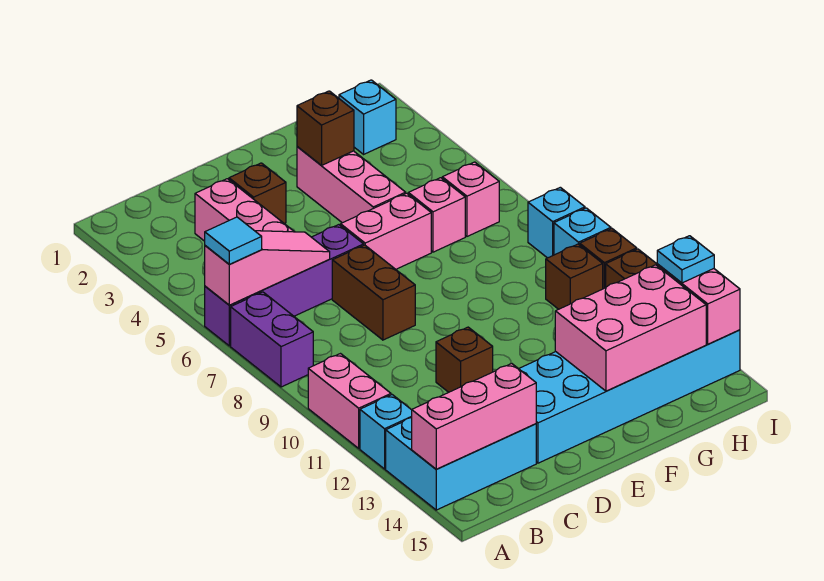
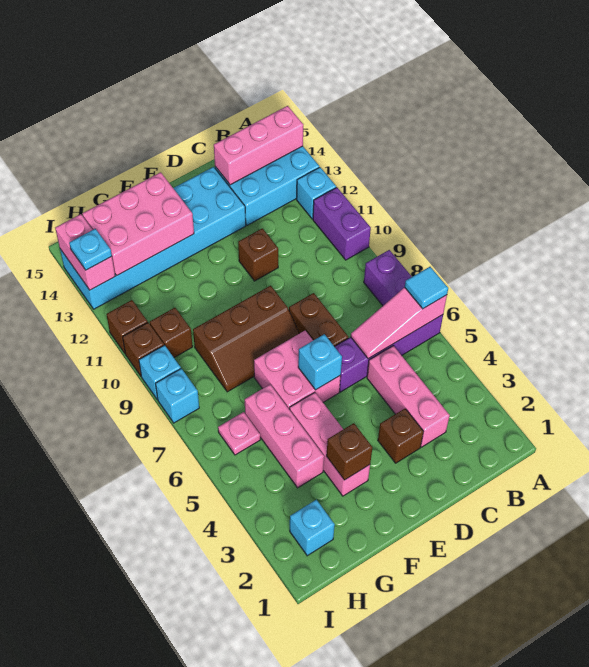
pink 1x2 brick [308,354,391,448] -> purple 1x2 brick [313,187,371,260]
pink 1x2 brick [341,193,431,269] -> pink 2x2 brick [254,330,341,409]
none -> cyan 1x1 brick [298,334,342,390]
none -> brown 2x3 slope [193,286,299,392]
pink 1x1 brick [408,178,465,252] -> pink 1x3 brick [245,385,324,488]
pink 1x1 brick [442,162,499,236] -> pink 1x1 plate [218,412,261,455]

